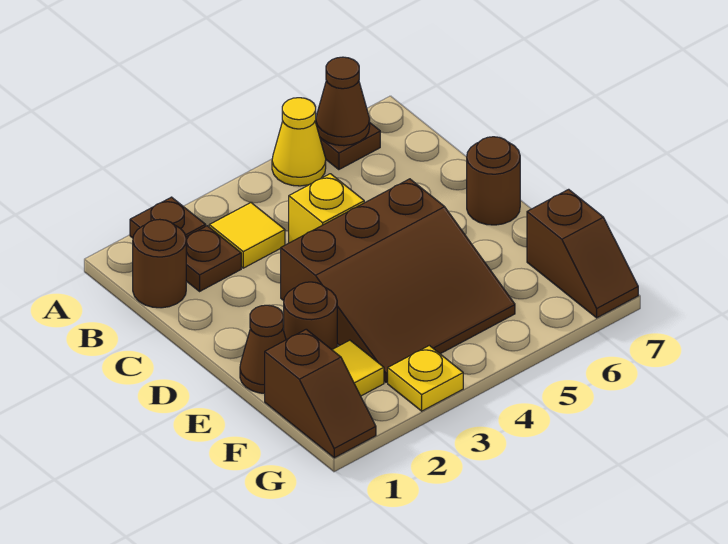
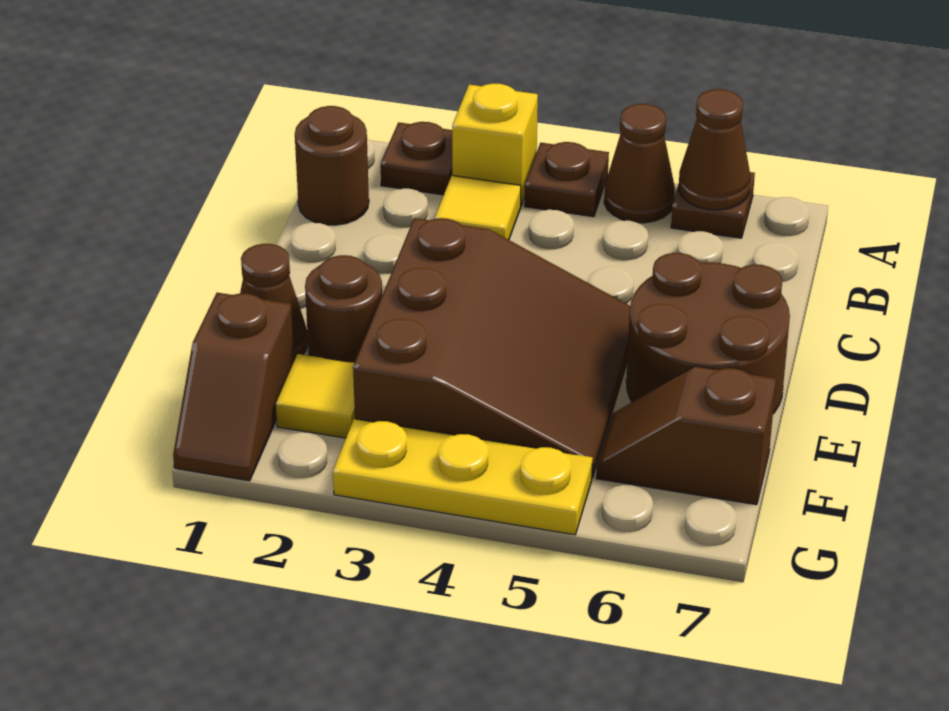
yellow 1x1 cone [272,98,326,186] -> brown 1x1 cone [604,104,675,223]
brown 1x1 plate [186,226,241,291] -> brown 1x1 plate moved to [525,142,609,217]
yellow 1x1 brick [289,174,364,243] -> yellow 1x1 brick moved to [452,84,538,205]
brown 3x3 slope [281,179,515,382] -> brown 3x3 slope turned to [353,218,630,478]
brown 1x1 round brick [467,137,520,225] -> brown 2x2 round brick [626,253,790,414]
brown 1x2 slope [527,189,638,318] -> brown 1x2 slope turned to [596,366,776,505]
yellow 1x1 plate [388,345,463,411] -> yellow 1x3 plate [333,419,593,535]

